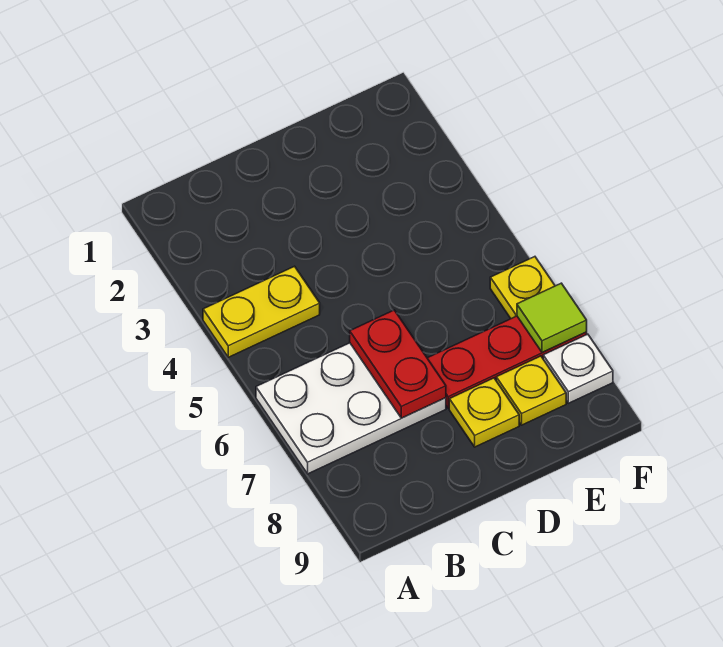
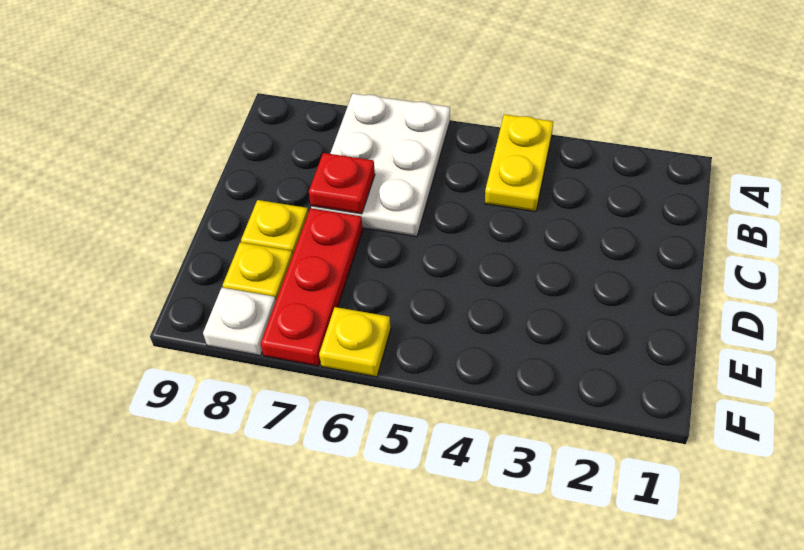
red 1x2 plate [350,310,446,418] -> red 1x1 plate [309,153,375,214]
lime 1x1 tile [517,283,587,353] -> none

